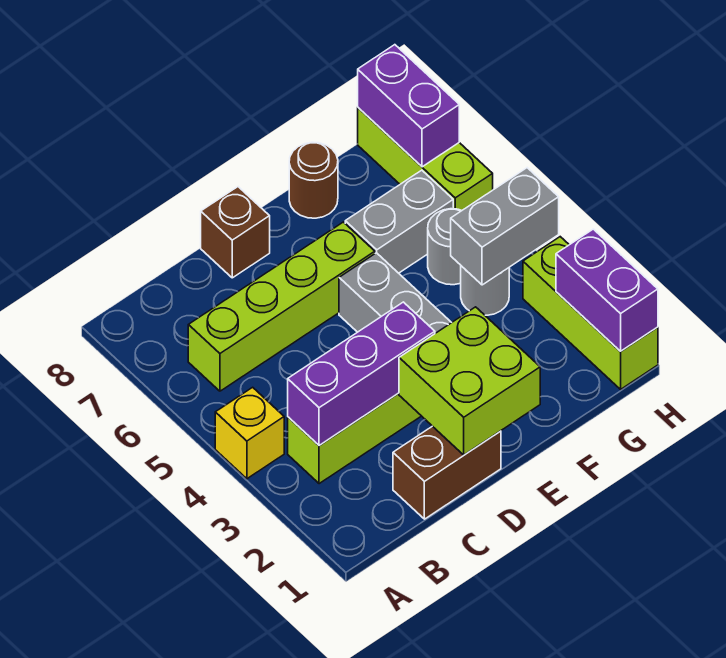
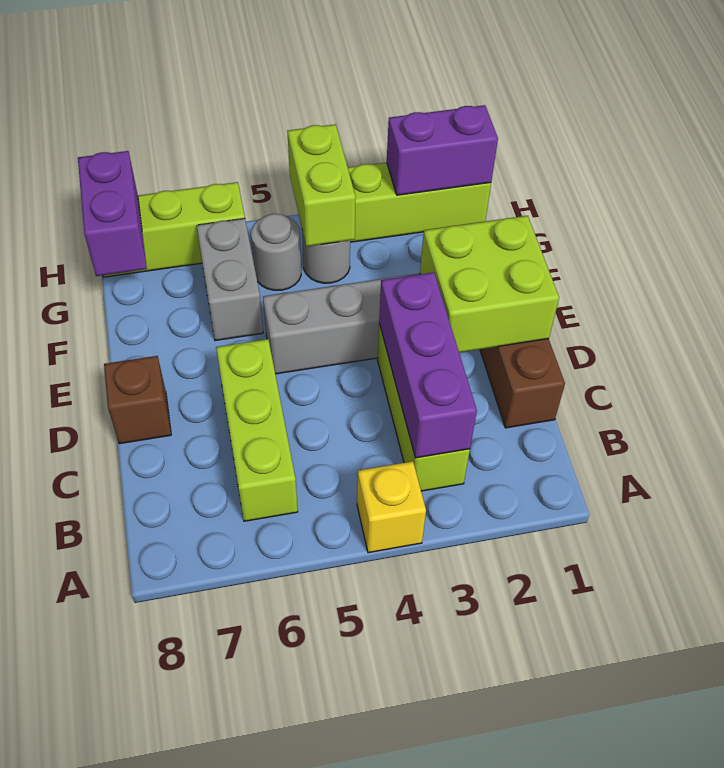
lime 1x4 brick [188,222,375,391] -> lime 1x3 brick [216,339,298,521]
brown 1x1 round brick [289,142,338,218] -> none
grey 1x2 brick [451,168,559,285] -> lime 1x2 brick [287,124,356,247]
purple 1x2 brick [358,45,459,167] -> purple 1x2 brick turned to [78,151,147,276]

